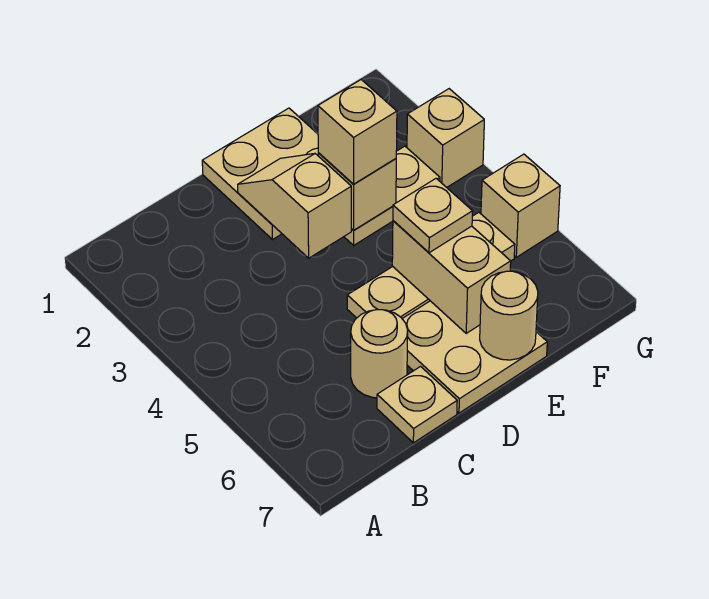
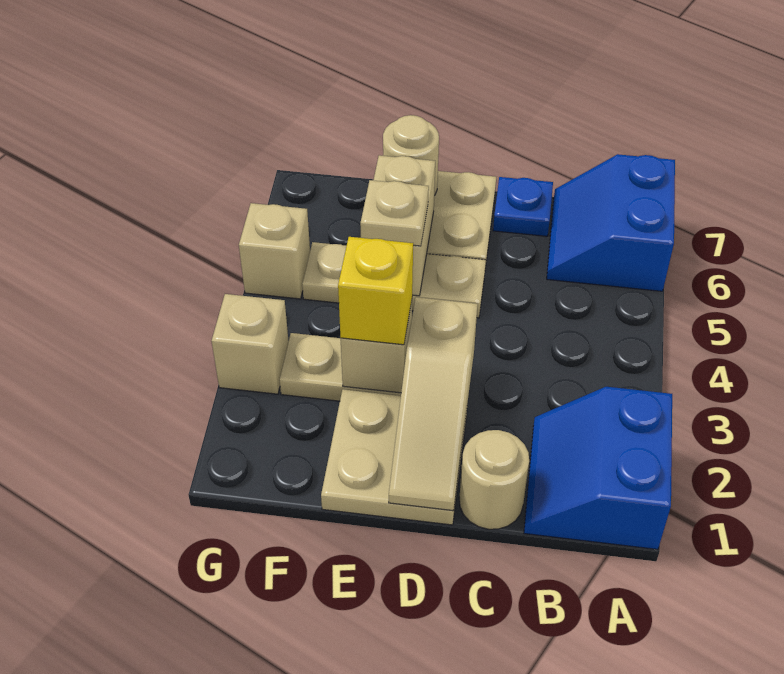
none -> blue 2x2 slope [524,387,672,549]
none -> blue 2x2 slope [547,154,675,291]
tan 1x1 round brick [351,310,408,398] -> tan 1x1 round brick moved to [459,430,529,529]
tan 1x1 plate [377,367,457,443] -> blue 1x1 plate [493,177,553,236]
tan 1x2 slope [238,153,351,258] -> tan 1x3 slope [389,297,478,511]
tan 1x1 brick [318,80,397,184] -> yellow 1x1 brick [338,237,413,345]

